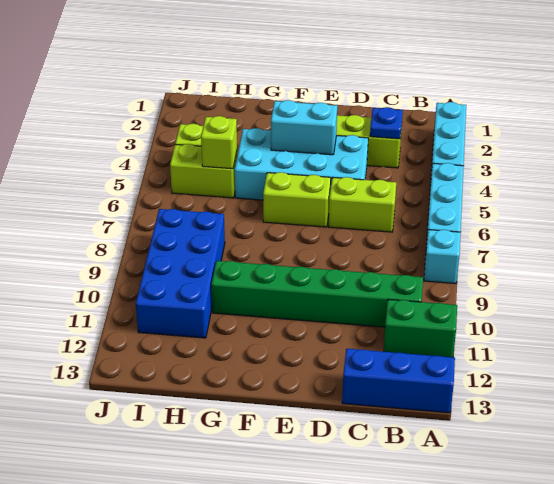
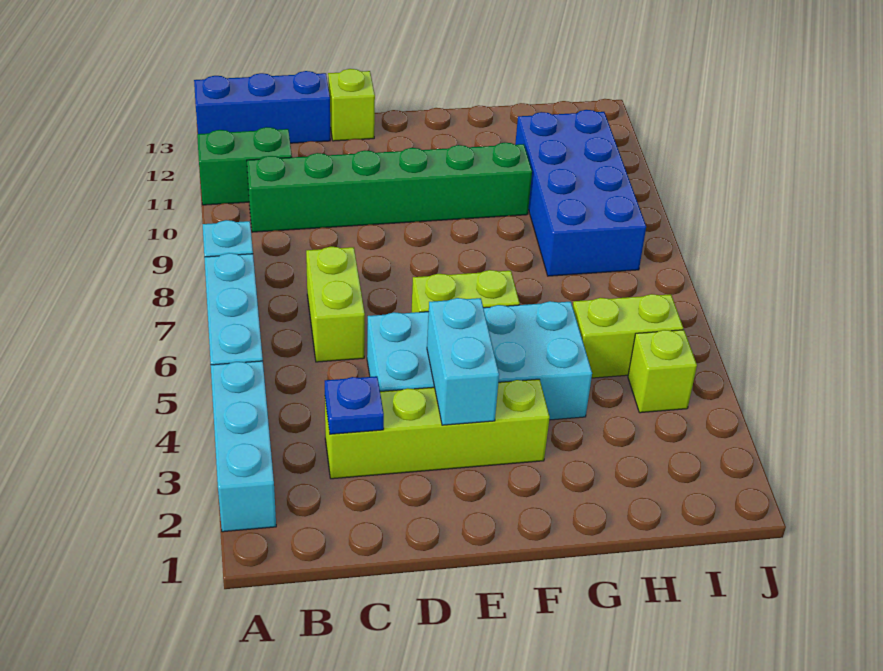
lime 1x2 brick [329,177,396,232] -> lime 1x2 brick turned to [306,247,365,362]
cyan 1x2 brick [271,100,337,155] -> cyan 1x2 brick turned to [427,298,499,425]
lime 1x1 brick [201,116,237,169] -> lime 1x1 brick moved to [328,69,375,141]

